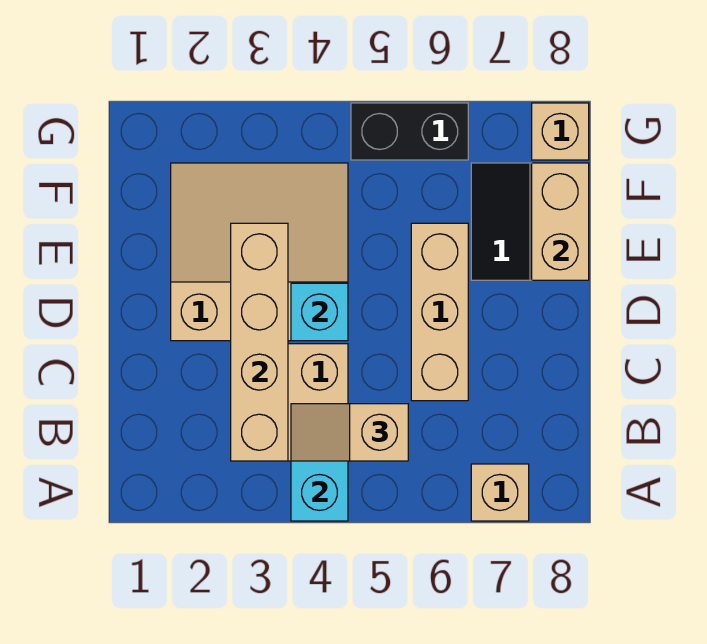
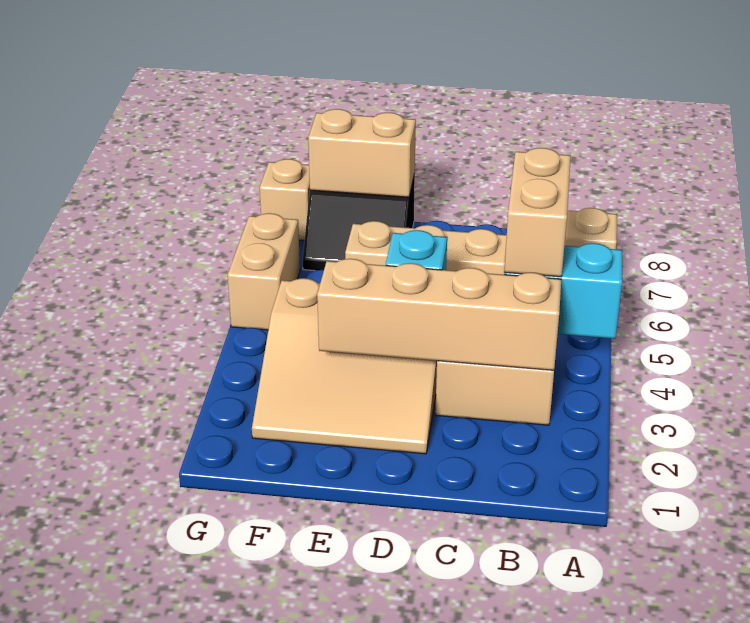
tan 1x2 slope [291,404,408,461] -> tan 1x2 brick [504,148,571,277]
tan 3x3 slope [171,163,348,341] -> tan 3x3 slope turned to [252,278,437,454]
black 1x2 brick [351,103,468,160] -> tan 1x2 brick [228,213,300,330]

